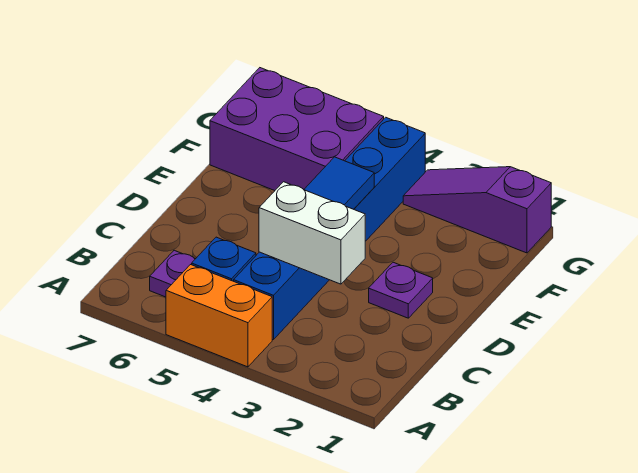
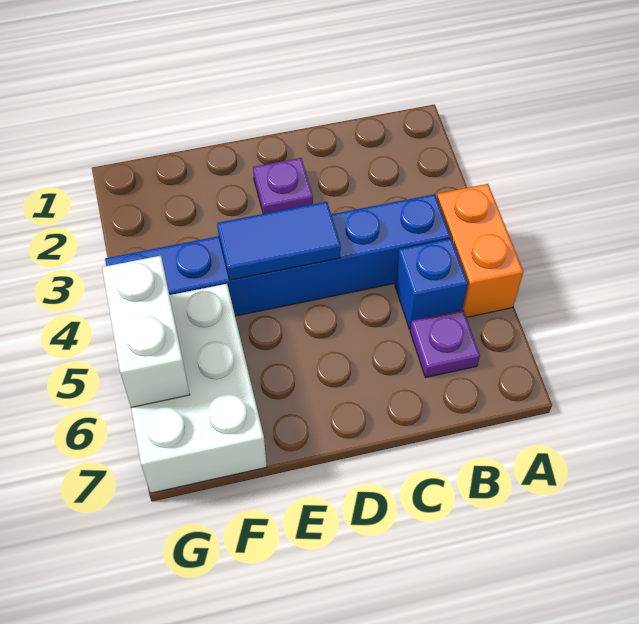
white 1x2 brick [259,182,365,284] -> white 1x2 brick moved to [102,256,190,407]
purple 2x3 brick [210,68,384,191] -> white 2x3 brick [131,284,267,493]
purple 1x3 slope [403,167,551,253] -> none

